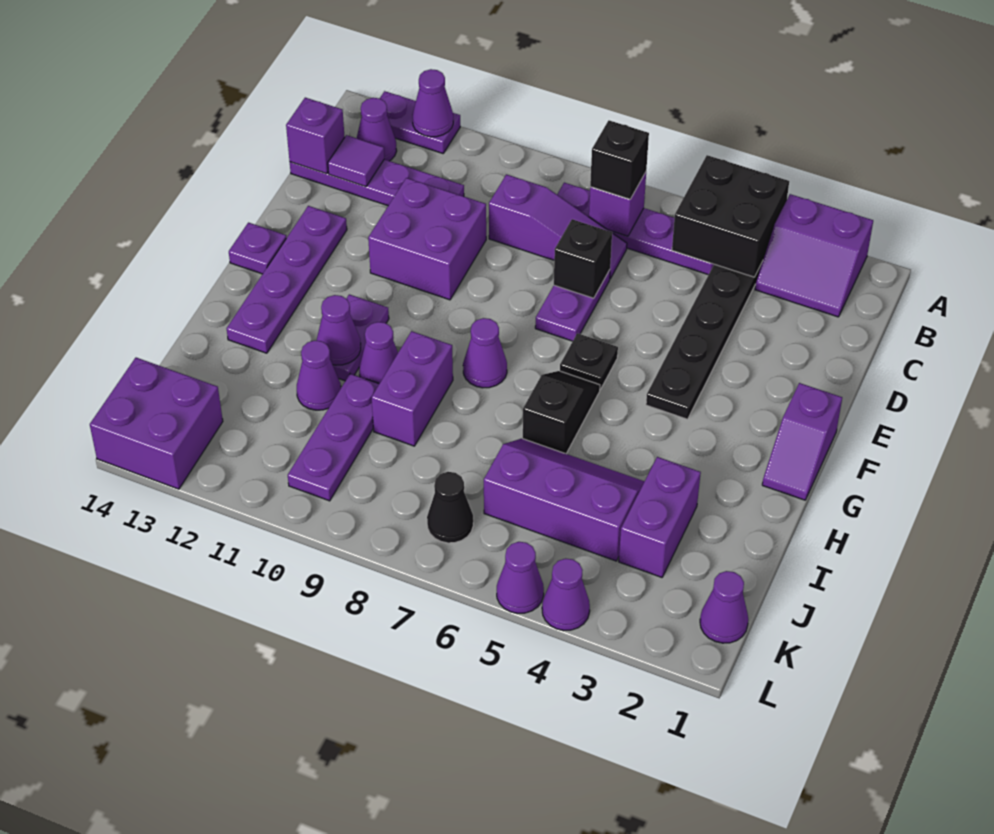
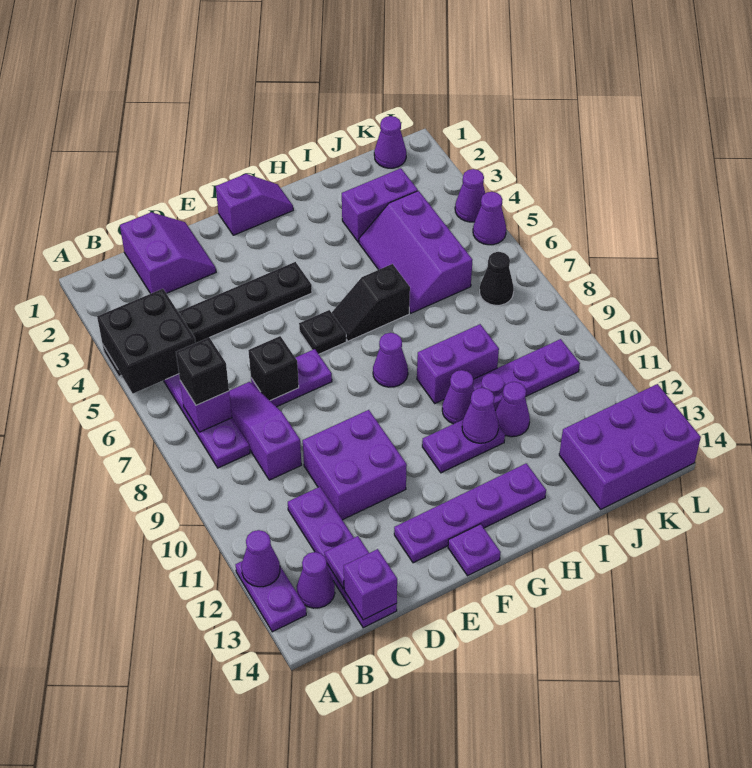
purple 2x2 slope [755,194,873,317] -> purple 2x2 slope moved to [120,212,216,294]
purple 2x2 brick [90,358,223,489] -> purple 2x3 brick [559,384,701,509]

